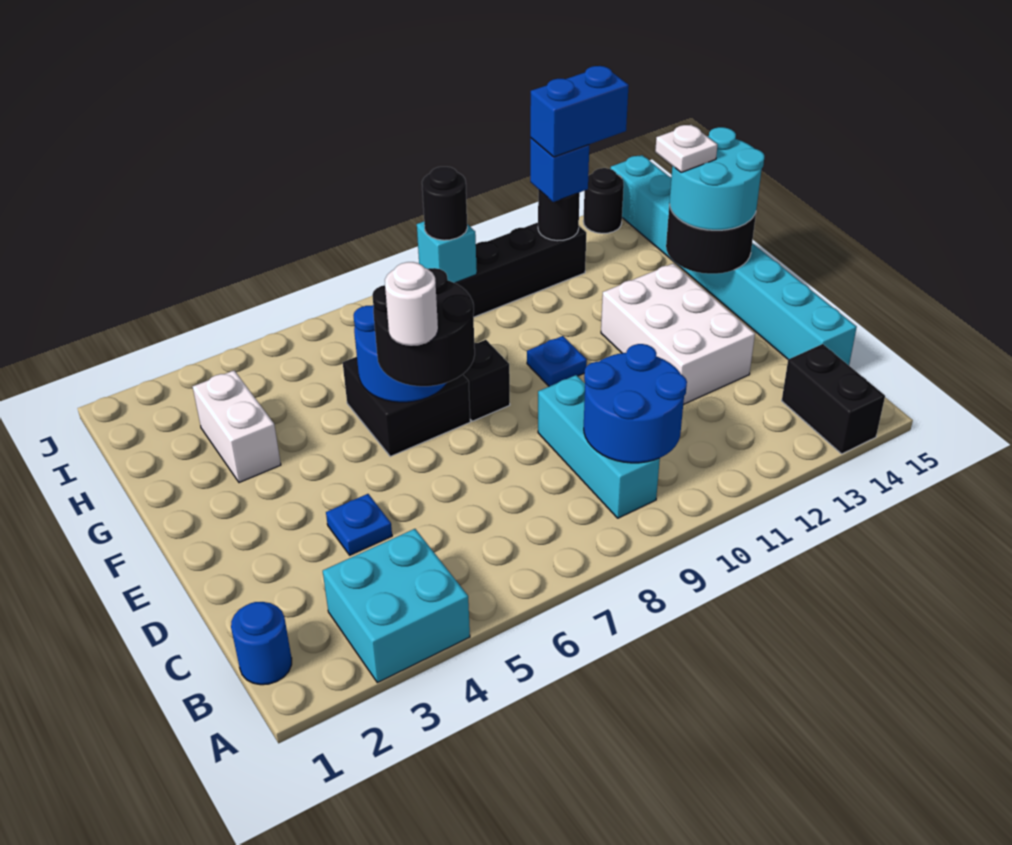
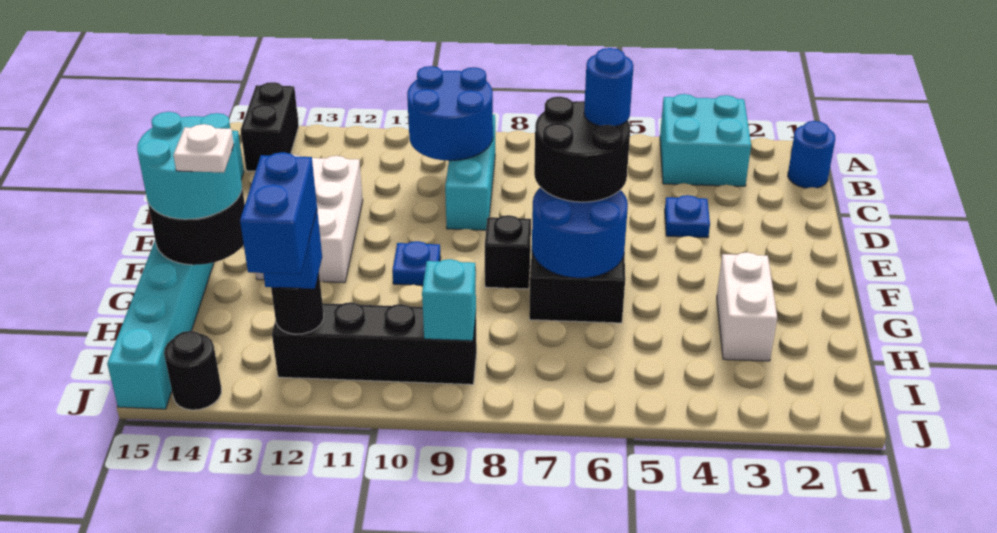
white 1x1 round brick [385,262,438,346] -> blue 1x1 round brick [584,48,634,126]
black 1x1 round brick [422,167,467,240] -> none
blue 1x2 brick [530,66,629,157] -> blue 1x2 brick turned to [240,152,317,274]

